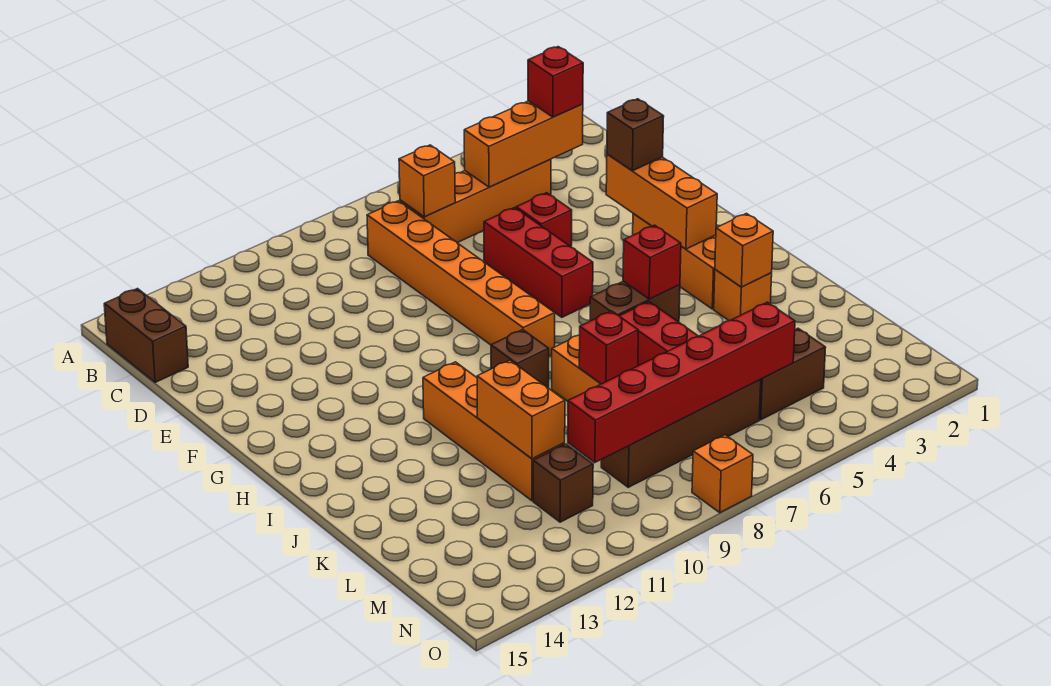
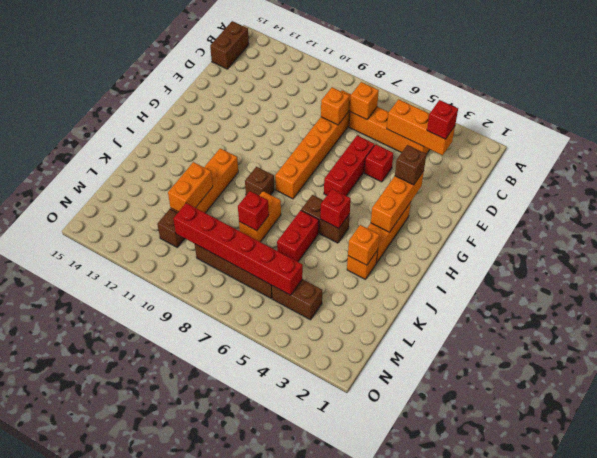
orange 1x1 brick [692,435,753,513] -> orange 1x1 brick moved to [321,87,349,125]

